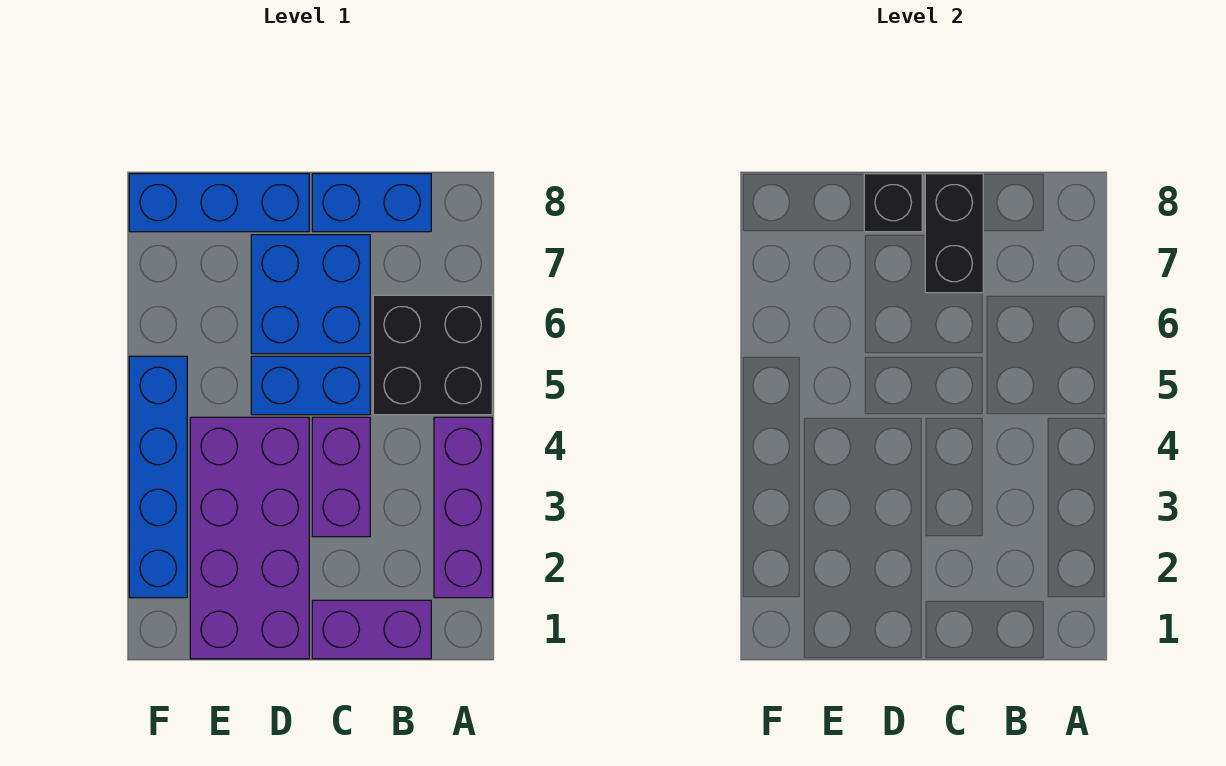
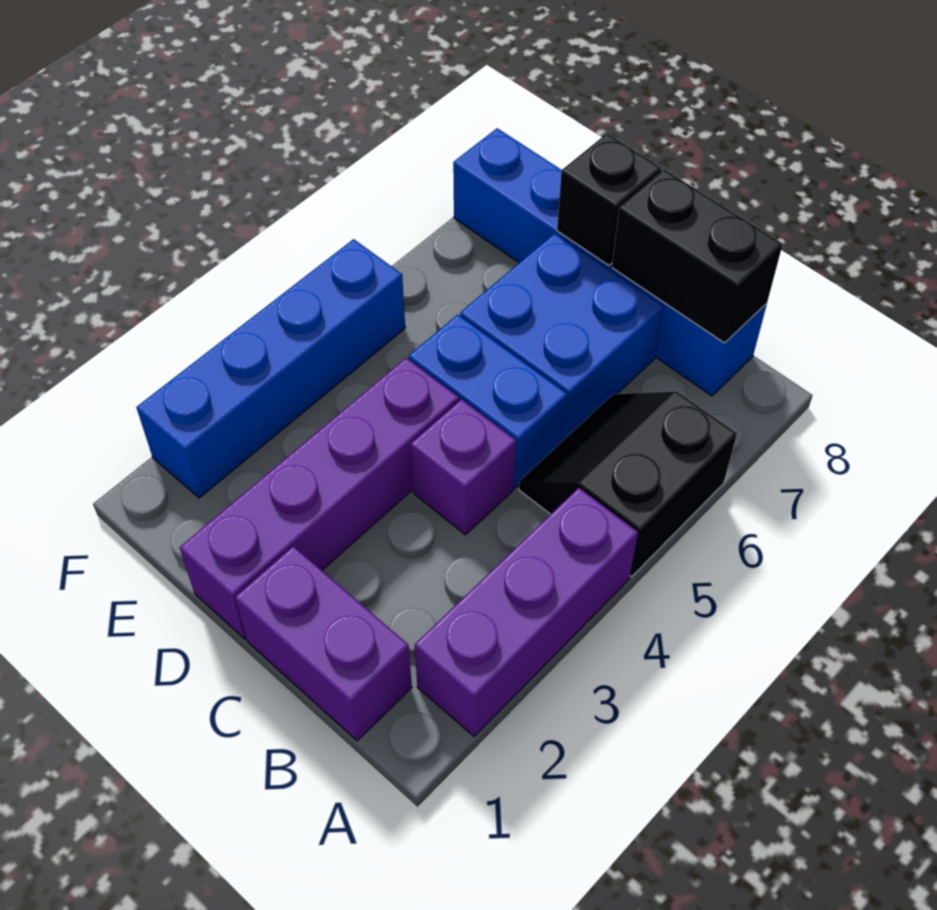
black 2x2 brick [373,295,492,415] -> black 2x2 slope [519,391,737,577]
purple 1x2 brick [312,417,370,537] -> purple 1x1 brick [411,399,516,535]
black 1x2 brick [925,174,983,293] -> black 1x2 brick turned to [612,169,783,343]
purple 2x4 brick [190,417,309,659] -> purple 1x4 brick [180,358,459,639]

